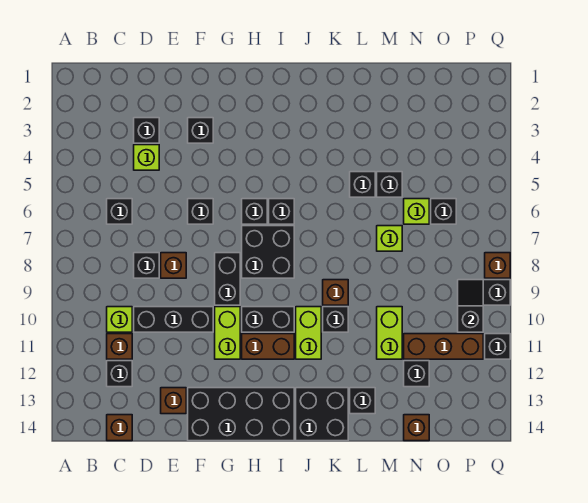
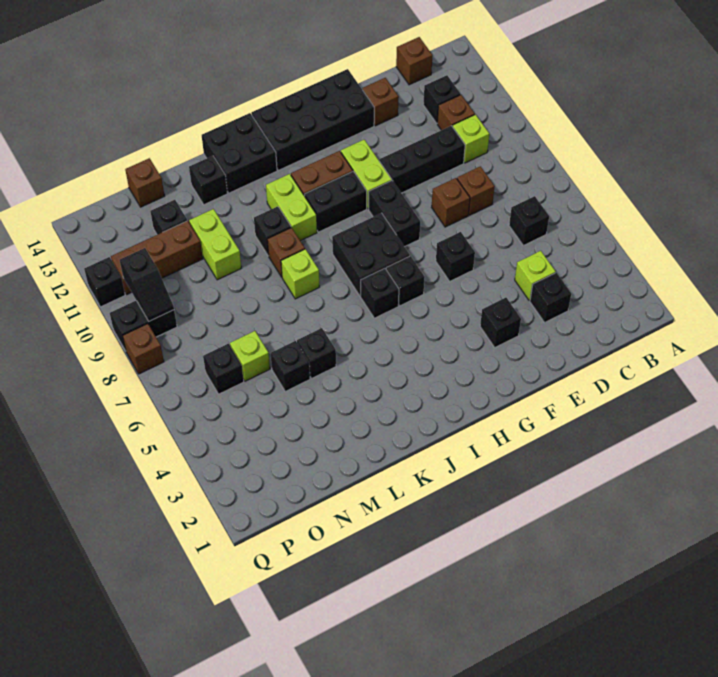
black 1x1 brick [134,253,159,278] -> brown 1x1 brick [457,166,495,215]
lime 1x1 brick [377,226,402,251] -> lime 1x1 brick moved to [281,249,319,299]

